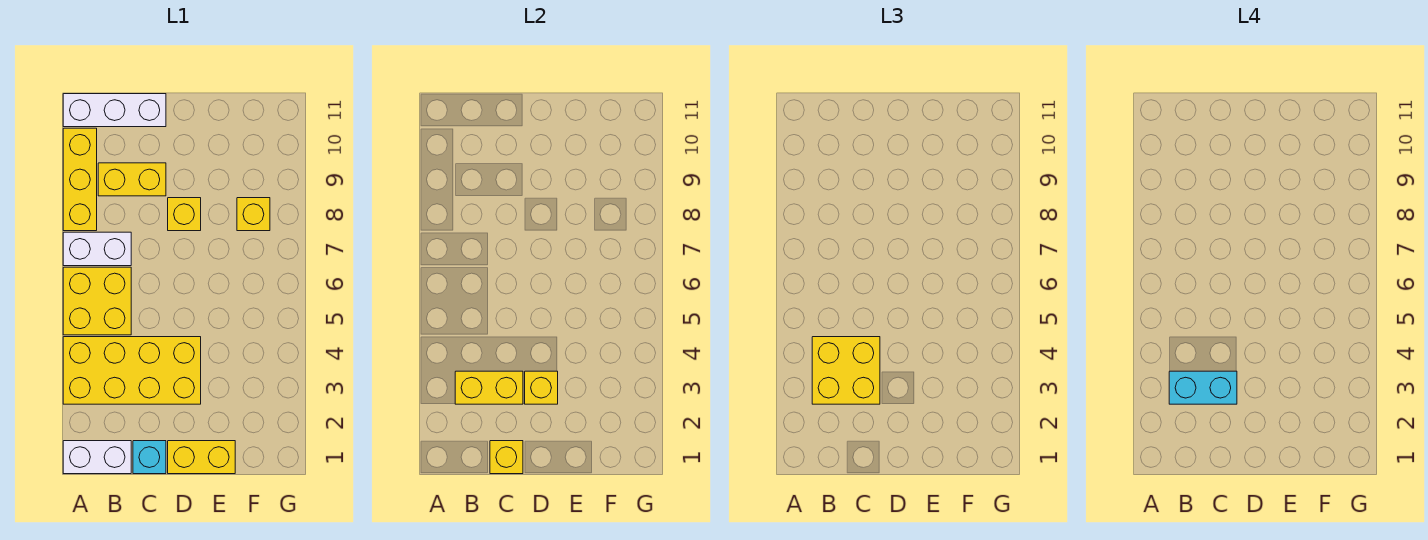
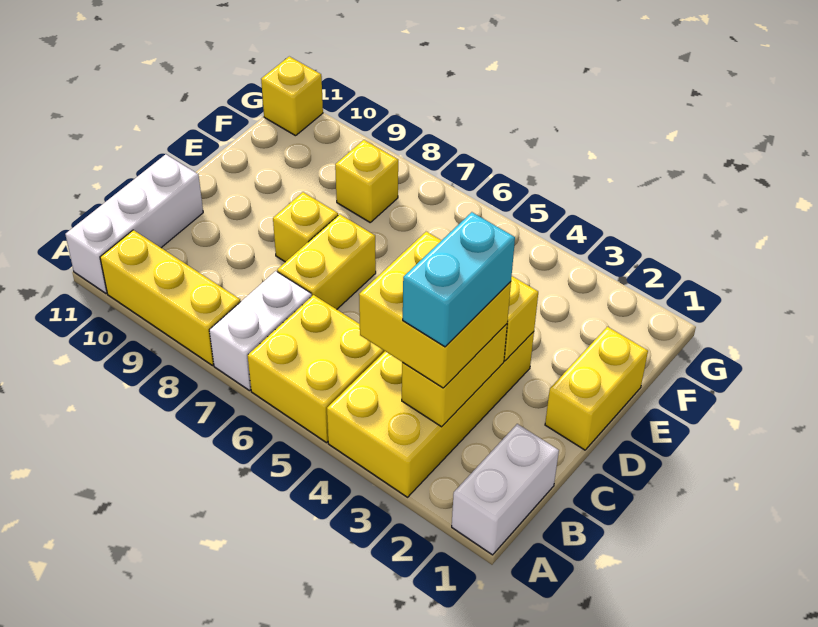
yellow 1x2 brick [98,163,166,196] -> yellow 1x2 brick moved to [277,214,376,309]
cyan 1x1 brick [133,441,166,474] -> none
yellow 1x1 brick [490,441,523,474] -> yellow 1x1 brick moved to [261,56,323,136]

